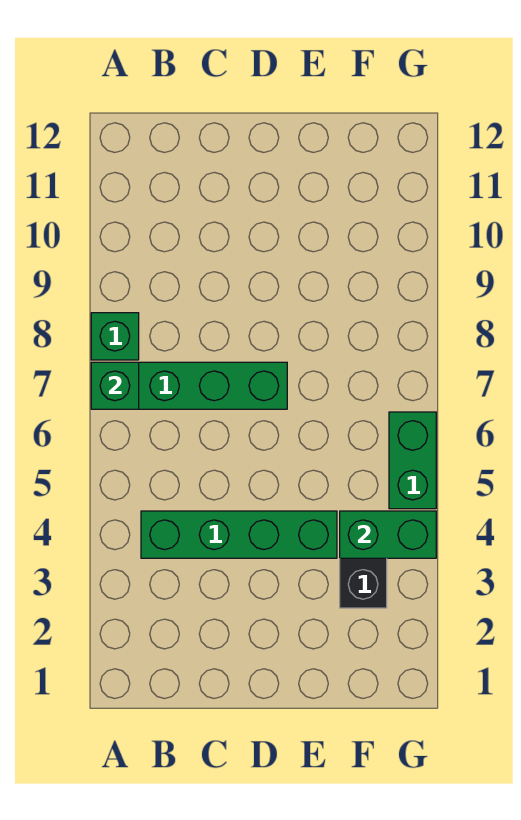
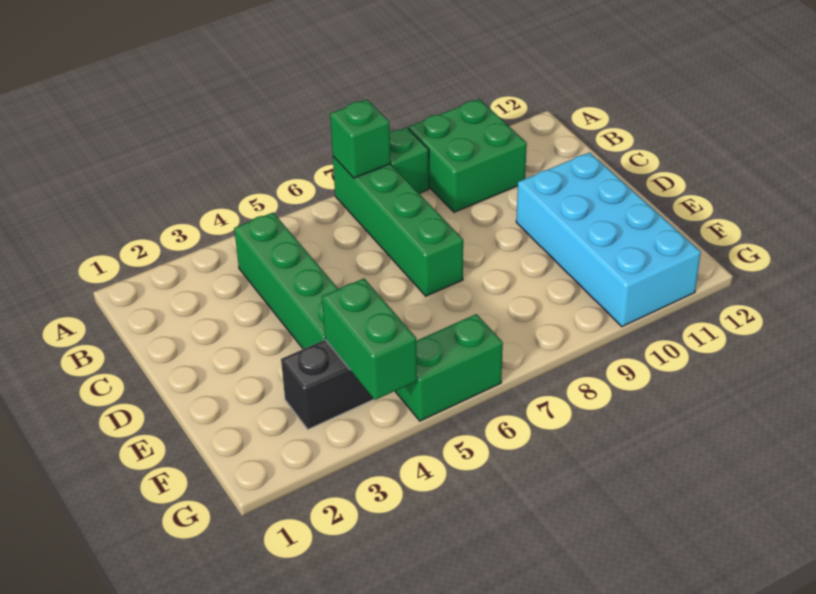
none -> green 2x2 brick [408,99,527,212]
none -> cyan 2x4 brick [516,152,701,327]

